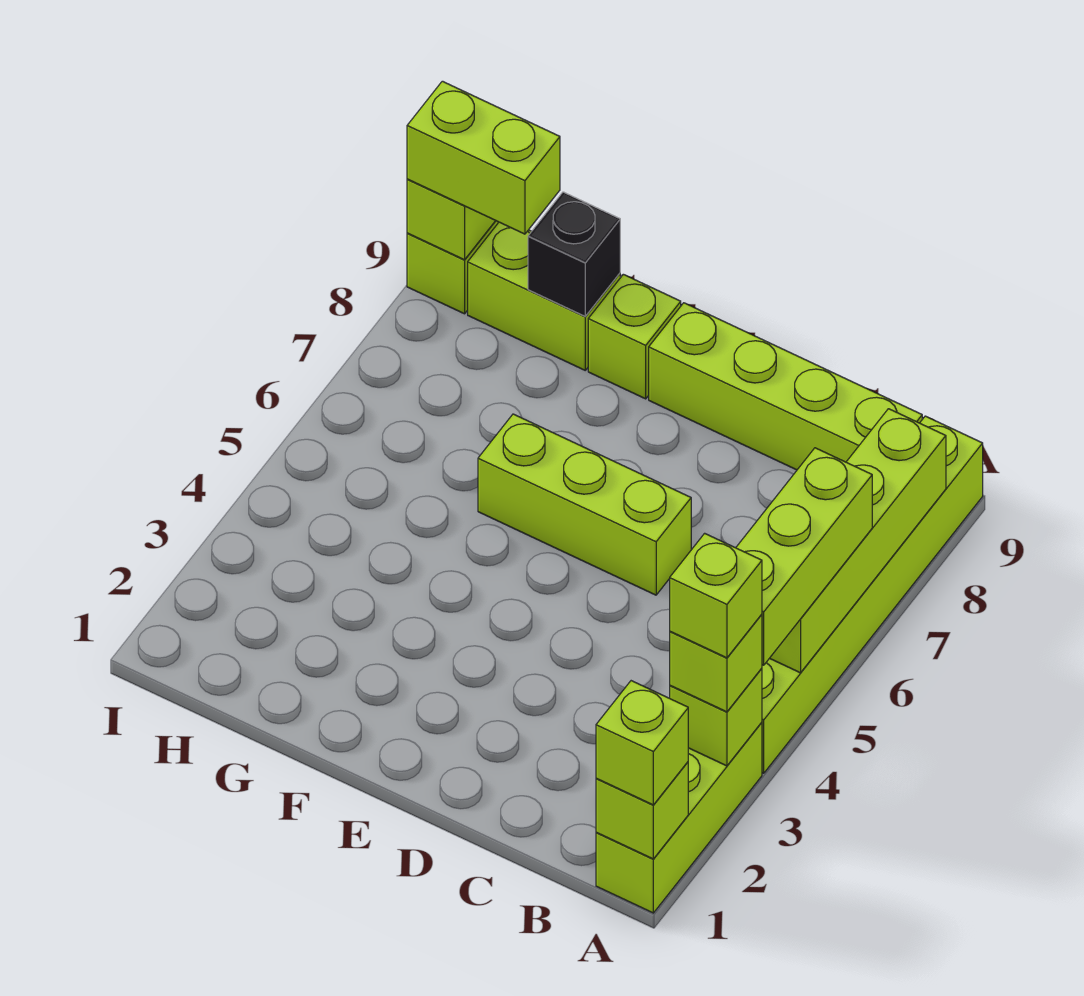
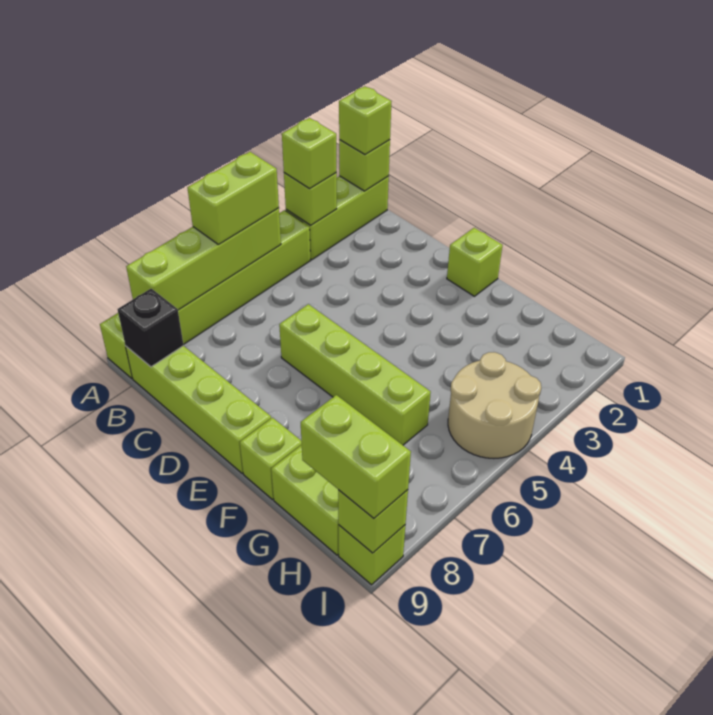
lime 1x1 brick [670,533,762,658] -> lime 1x1 brick moved to [447,228,503,296]
lime 1x3 brick [736,448,872,665] -> lime 1x2 brick [187,152,279,244]
lime 1x3 brick [478,414,691,595] -> lime 1x4 brick [279,304,431,445]
black 1x1 brick [528,192,620,316] -> black 1x1 brick moved to [118,289,184,367]
none -> tan 2x2 round brick [448,352,541,458]

